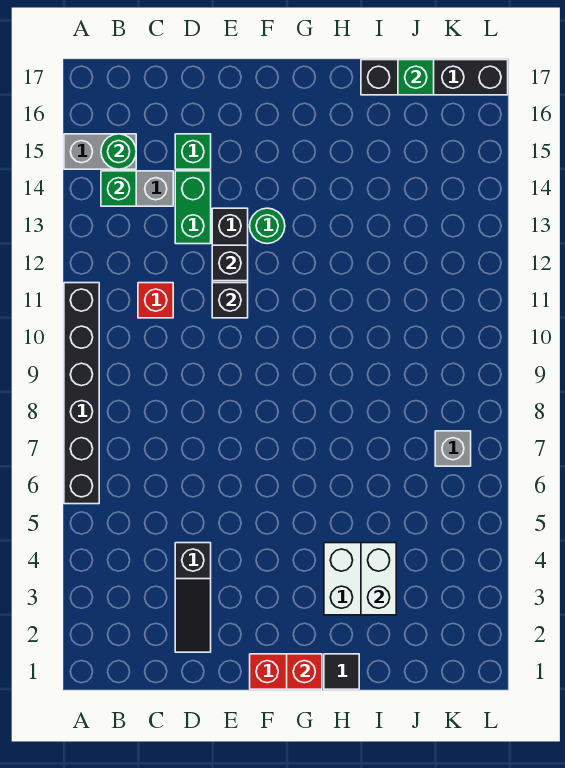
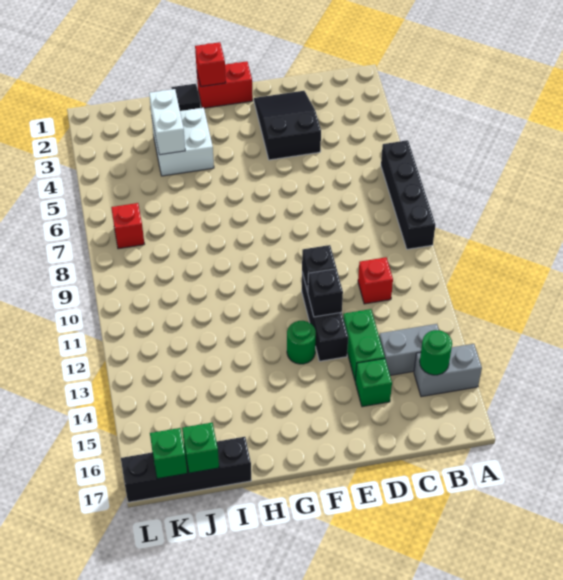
black 1x6 brick [64,283,99,504] -> black 1x4 brick [381,140,435,249]
green 1x1 brick [101,171,136,206] -> green 1x1 brick moved to [150,428,187,479]
black 1x3 slope [175,543,211,652] -> black 2x3 slope [254,91,321,160]
grey 1x1 brick [435,431,471,466] -> red 1x1 brick [111,203,144,249]

